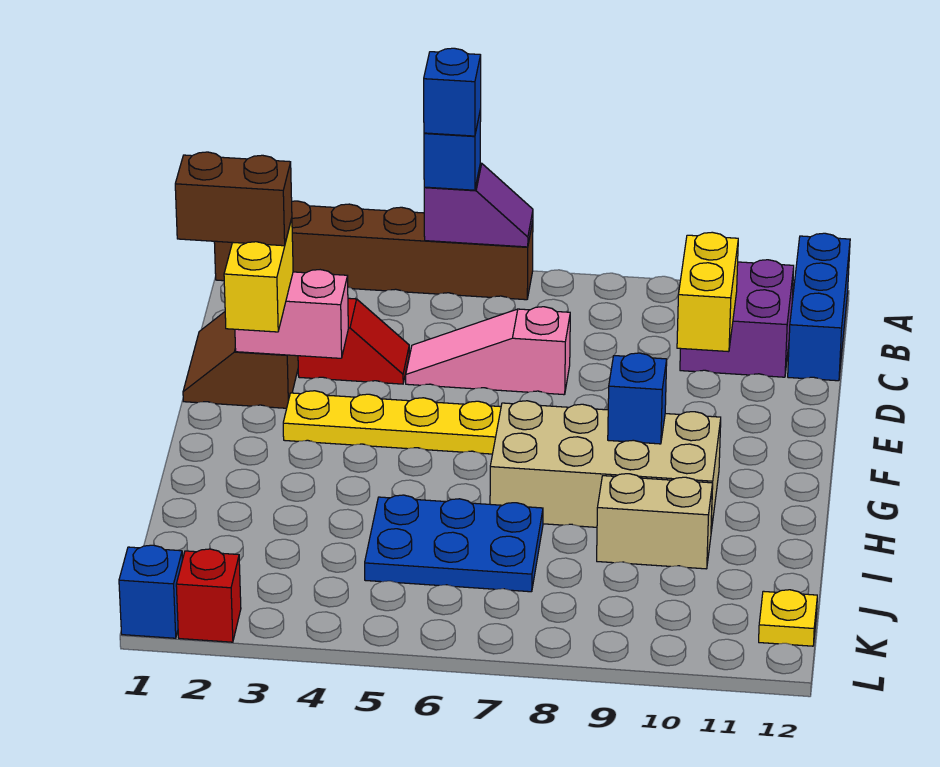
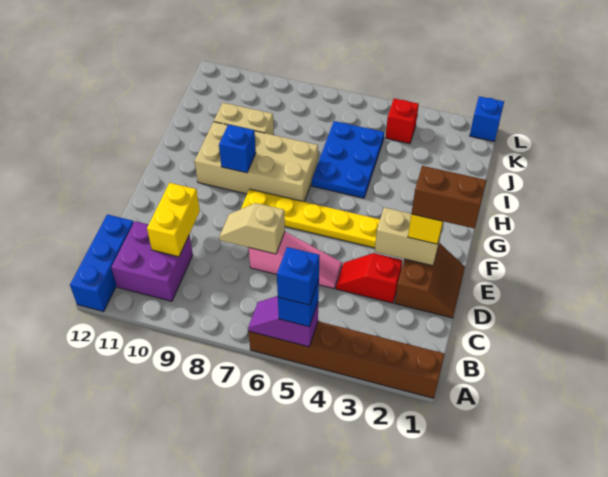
none -> tan 1x2 slope [219,203,285,254]
pink 1x2 brick [235,270,348,358] -> tan 1x2 brick [375,207,442,266]
blue 2x3 plate [365,495,543,592] -> blue 2x3 plate turned to [312,121,384,198]
yellow 1x1 plate [759,590,817,646] -> none
red 1x1 brick [176,549,241,642] -> red 1x1 brick moved to [385,98,419,144]

